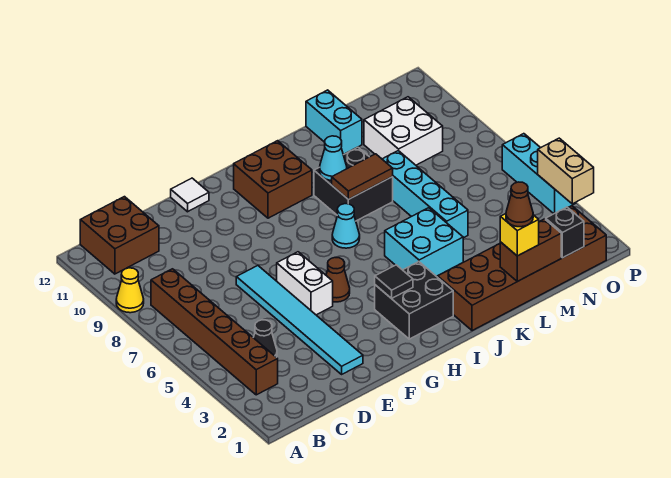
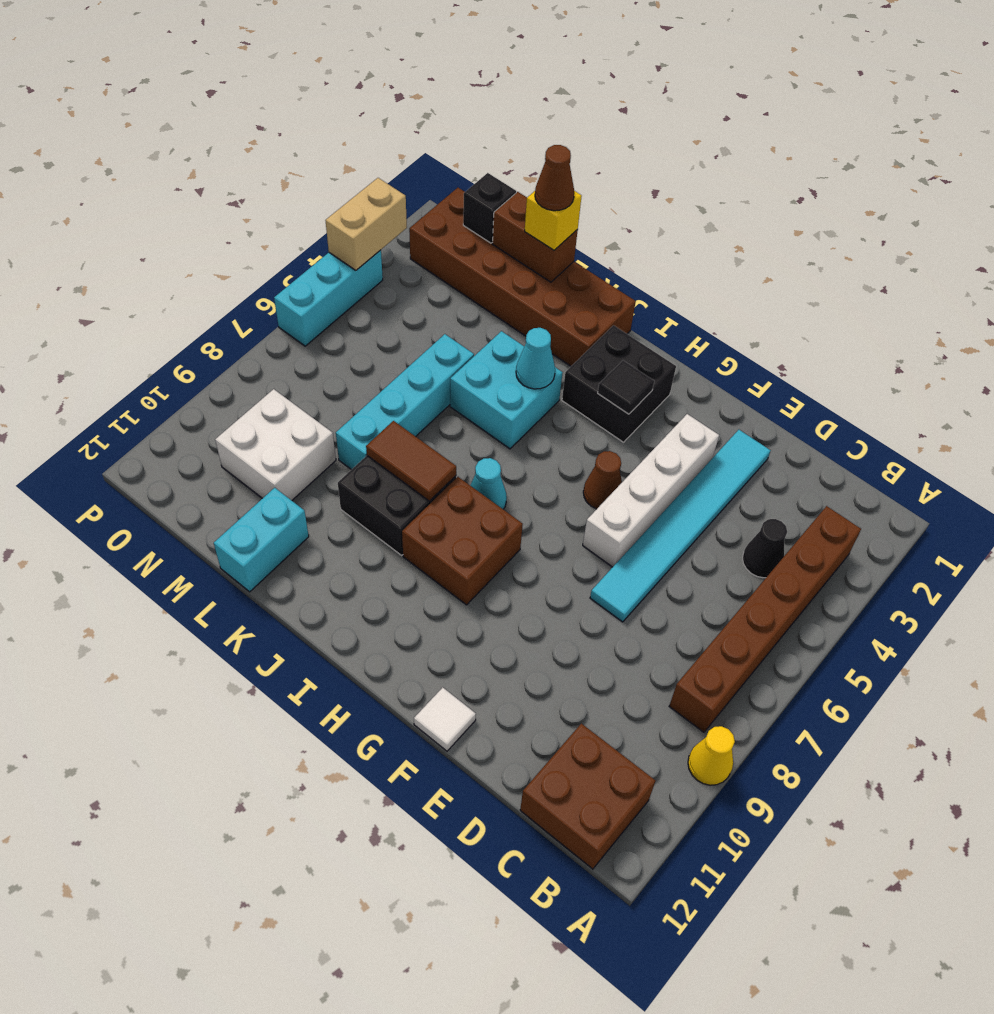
white 1x2 brick [277,252,333,315] -> white 1x4 brick [583,414,719,567]
brown 2x2 brick [234,141,312,218] -> brown 2x2 brick moved to [402,477,523,605]
cyan 1x1 cone [320,136,347,180] -> cyan 1x1 cone moved to [516,328,555,389]

